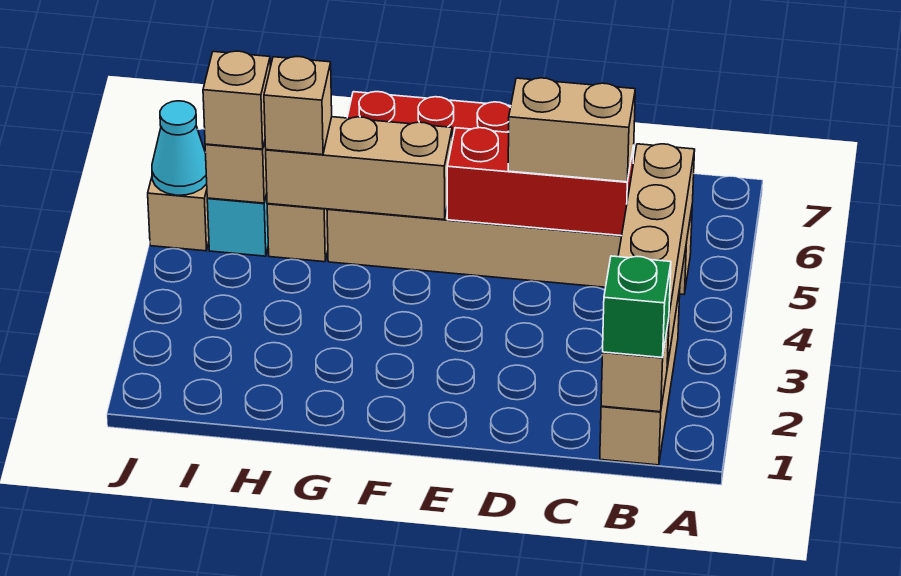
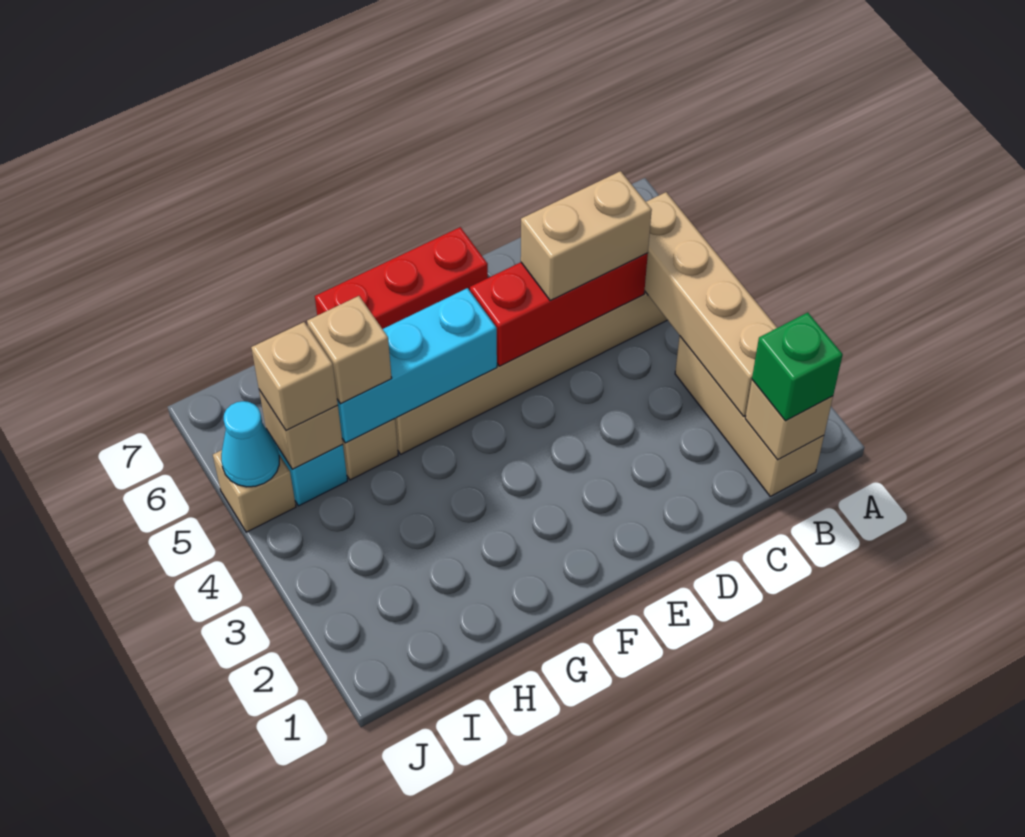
tan 1x3 brick [266,117,452,219] -> cyan 1x3 brick [337,288,497,443]

